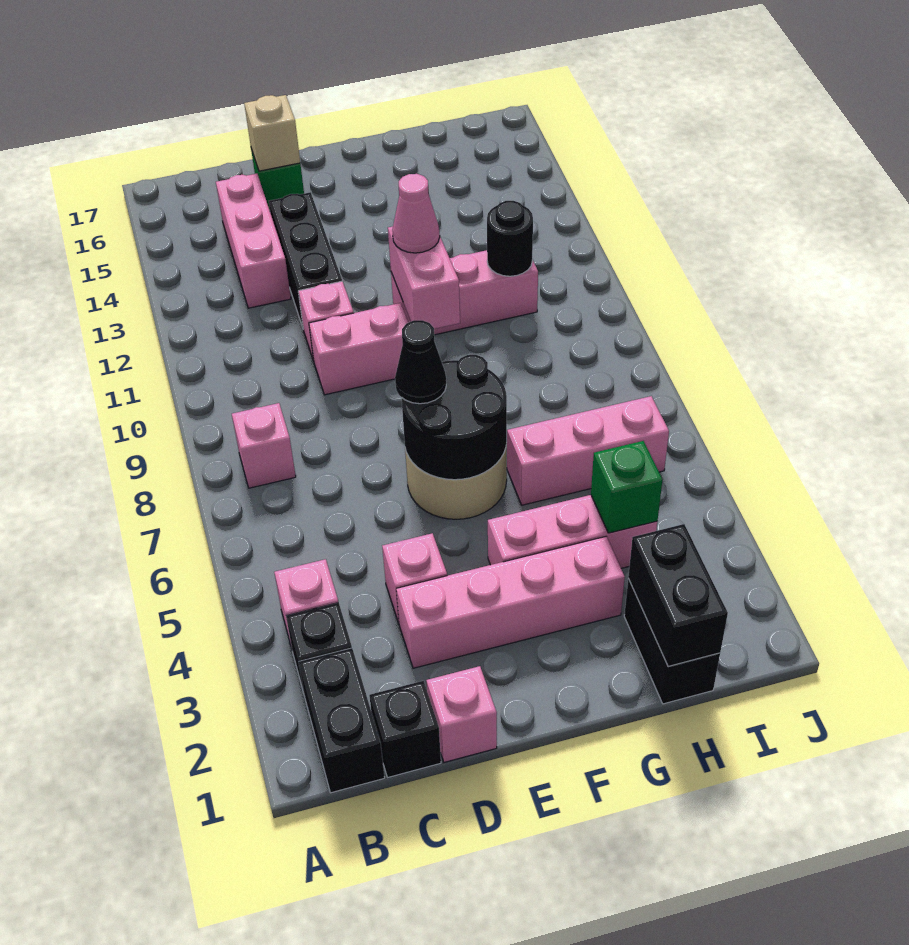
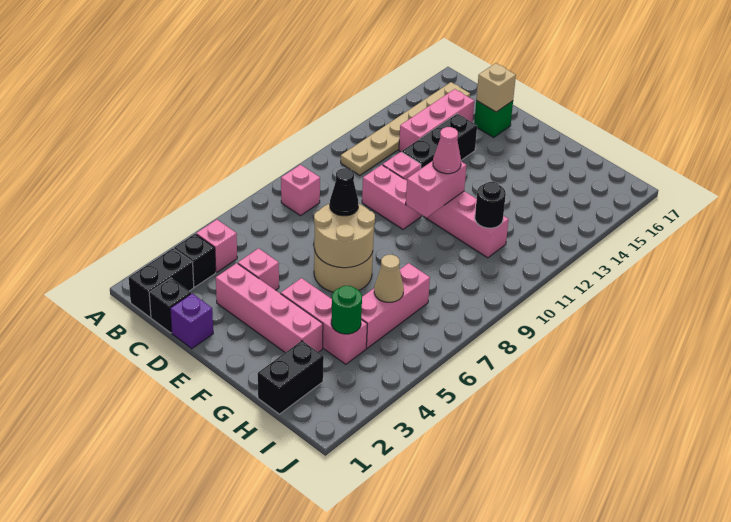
none -> tan 1x6 plate [341,82,470,175]
pink 1x1 brick [426,666,497,762] -> purple 1x1 brick [170,294,213,349]
black 2x2 round brick [402,355,507,480] -> tan 2x2 round brick [314,204,375,268]
pink 1x3 brick [507,396,669,505] -> pink 1x3 brick turned to [361,263,430,348]
black 1x2 brick [628,524,728,667] -> none
green 1x1 brick [591,441,662,533] -> green 1x1 round brick [331,286,362,334]
none -> tan 1x1 cone [374,255,404,302]

